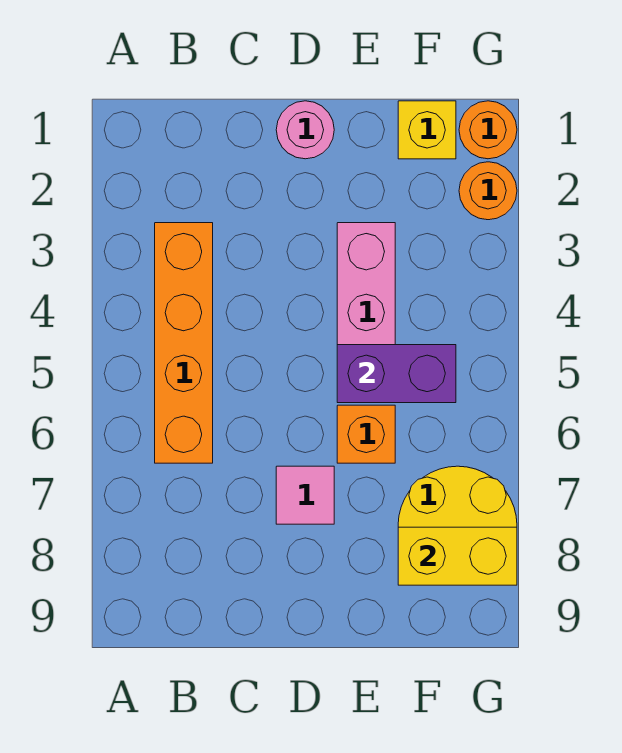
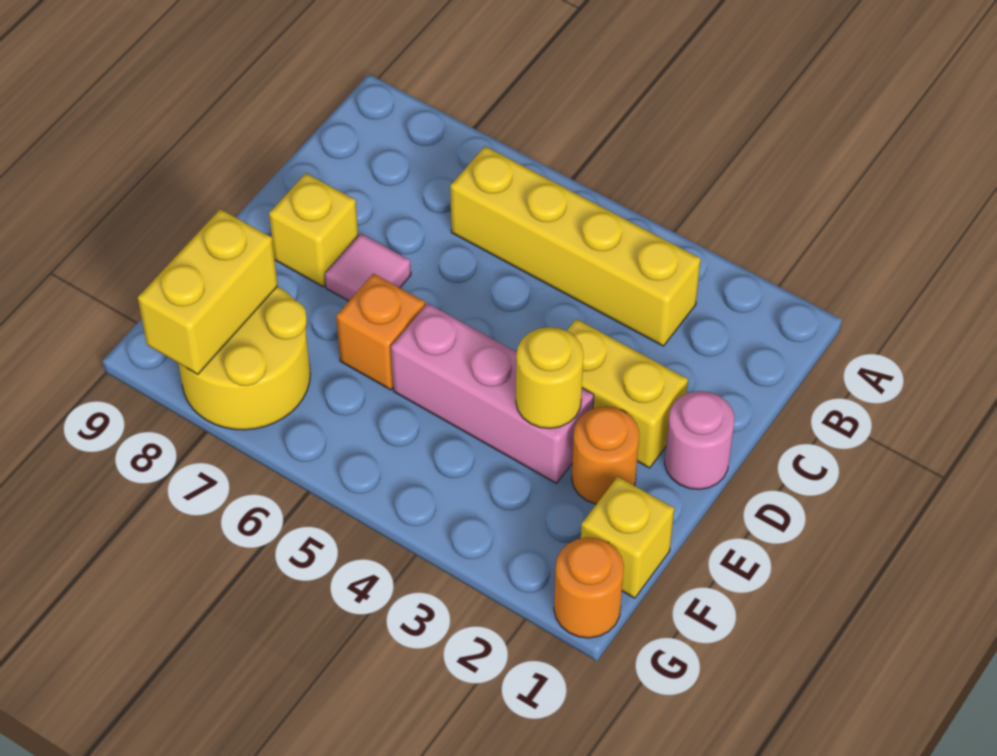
orange 1x4 brick [155,223,213,463] -> yellow 1x4 brick [450,146,701,346]
none -> yellow 1x2 brick [567,319,688,468]
none -> yellow 1x1 brick [269,173,358,287]
none -> yellow 1x1 round brick [516,327,583,428]
purple 1x2 brick [337,345,456,403] -> none
orange 1x1 round brick [459,162,517,220] -> orange 1x1 round brick moved to [572,406,639,504]

